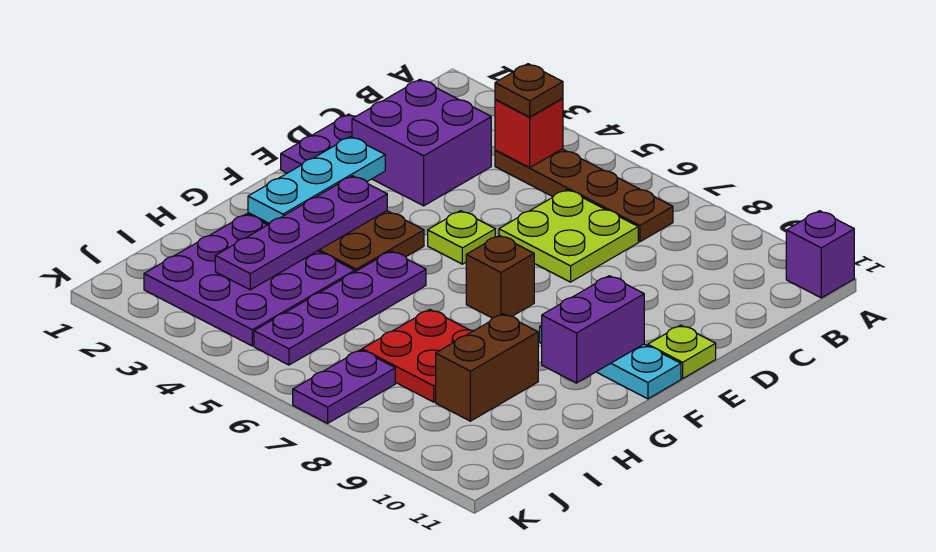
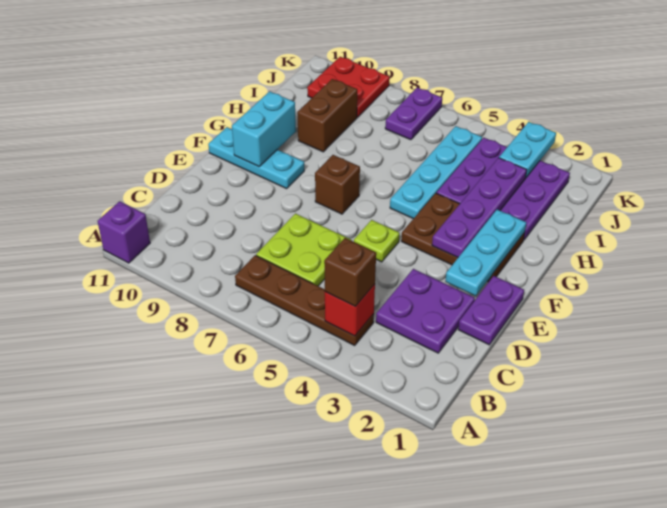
brown 1x1 plate [495,64,563,117] -> brown 1x1 brick [324,238,376,307]
purple 2x2 brick [352,79,491,206] -> purple 2x2 plate [376,269,475,353]
lime 1x1 plate [648,325,716,379] -> none
purple 1x2 brick [542,276,644,383] -> cyan 1x2 brick [232,91,296,167]
purple 1x4 plate [254,251,426,365] -> cyan 1x4 plate [390,126,482,219]
red 2x2 plate [362,310,474,402] -> red 2x2 plate moved to [307,57,390,117]
none -> cyan 1x2 plate [499,122,556,177]

